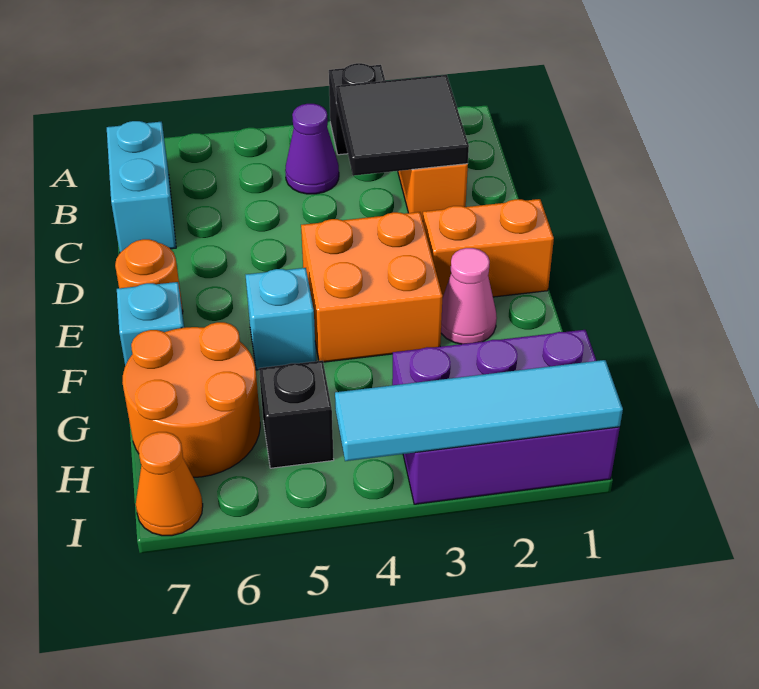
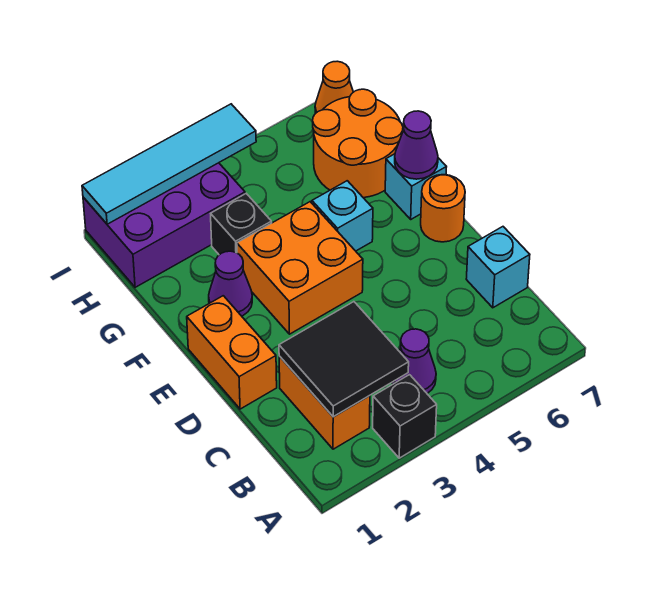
cyan 1x2 brick [107,121,176,252] -> cyan 1x1 brick [466,227,530,308]
orange 1x2 brick [423,199,554,298] -> orange 1x2 brick turned to [187,296,277,409]
pink 1x1 cone [441,248,497,344] -> purple 1x1 cone [209,251,252,316]
none -> purple 1x1 cone [395,111,438,179]
black 1x1 brick [259,361,334,468] -> black 1x1 brick moved to [211,194,271,255]

